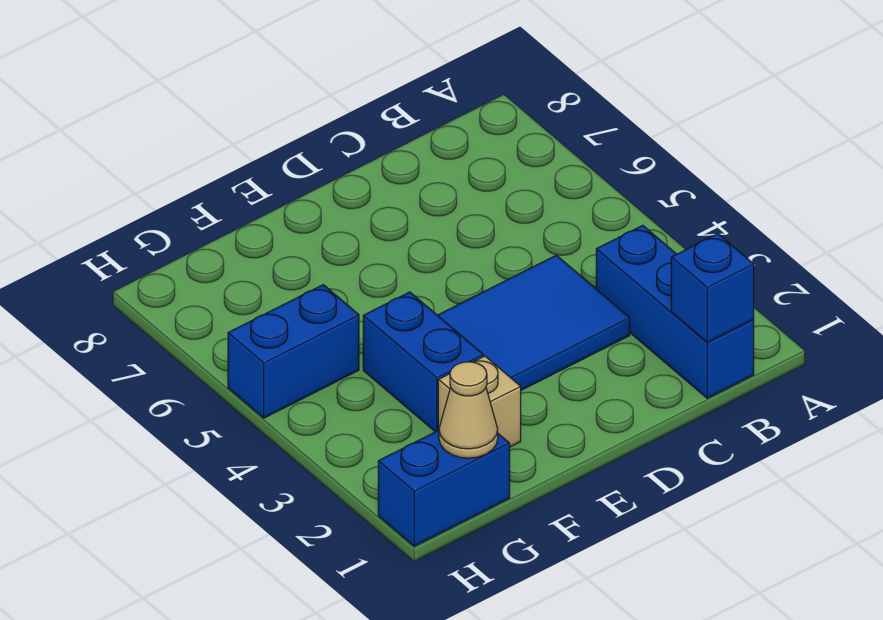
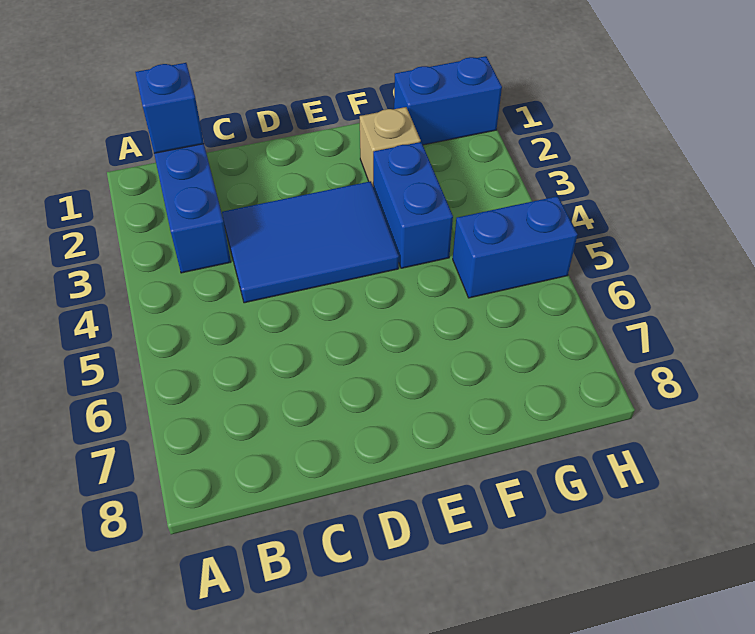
tan 1x1 cone [439,362,498,458] -> none

